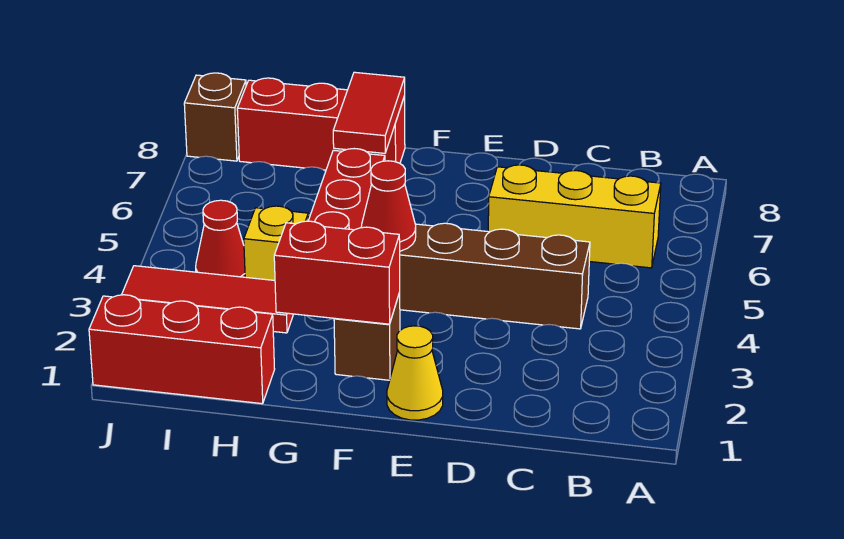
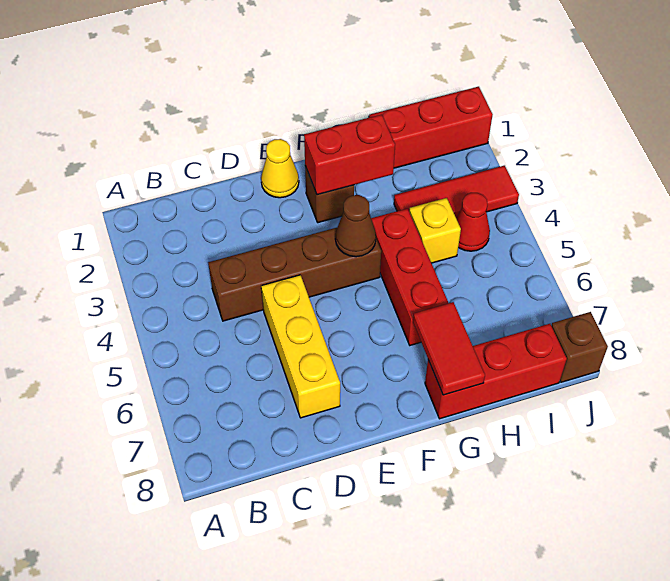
yellow 1x3 brick [488,165,661,268] -> yellow 1x3 brick turned to [261,275,340,418]
red 1x1 cone [361,161,416,251] -> brown 1x1 cone [335,195,376,257]

